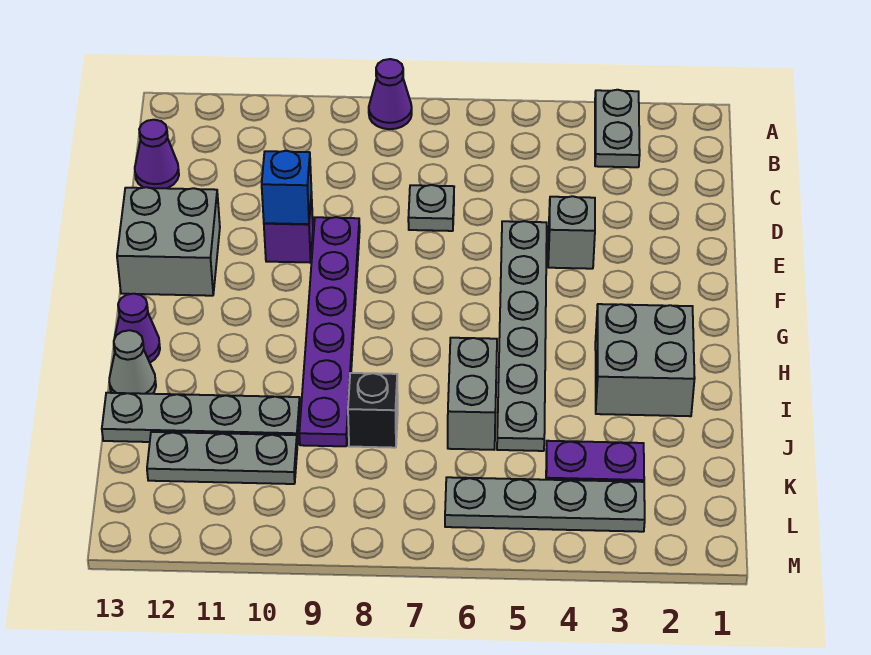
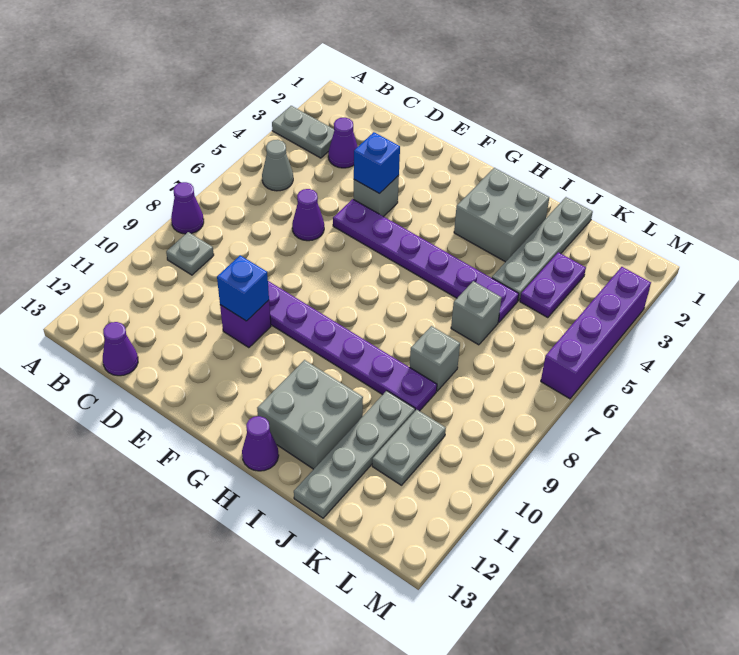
none -> purple 1x1 cone [328,117,358,168]
none -> purple 1x1 cone [292,189,324,241]
grey 1x1 plate [408,185,454,231] -> grey 1x1 plate moved to [166,232,214,275]
none -> blue 1x1 brick [354,132,400,194]
grey 1x6 plate [497,221,547,451] -> purple 1x6 plate [333,199,519,323]
grey 2x2 brick [117,187,220,296] -> grey 2x2 brick moved to [257,360,363,469]
grey 1x2 brick [448,338,497,450] -> grey 1x1 brick [451,281,502,345]
grey 1x1 cone [109,330,156,394] -> grey 1x1 cone moved to [262,140,293,191]
black 1x1 brick [348,373,398,448] -> grey 1x1 brick [410,326,460,391]
grey 1x3 plate [147,432,297,484] -> grey 1x2 plate [372,410,446,485]
grey 1x4 plate [445,477,645,532] -> grey 1x4 plate moved to [492,197,593,301]
none -> purple 1x4 brick [541,267,651,399]

